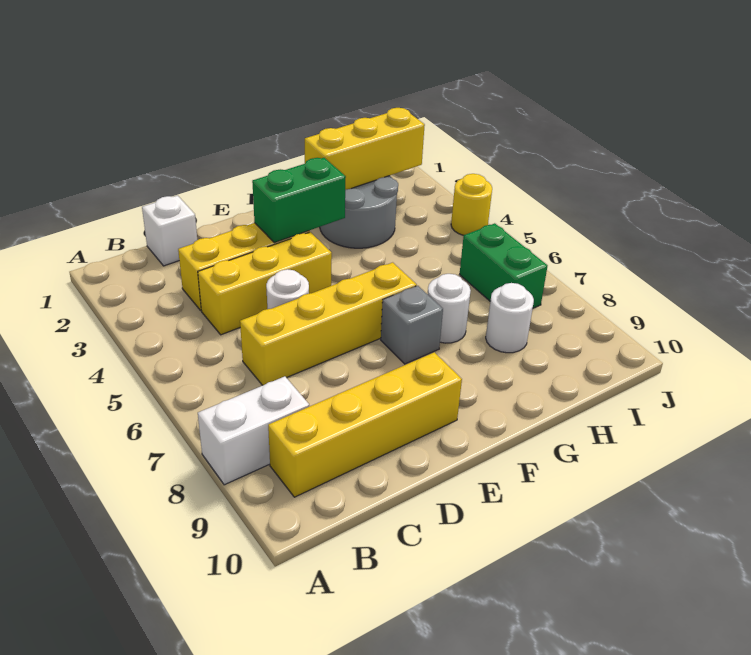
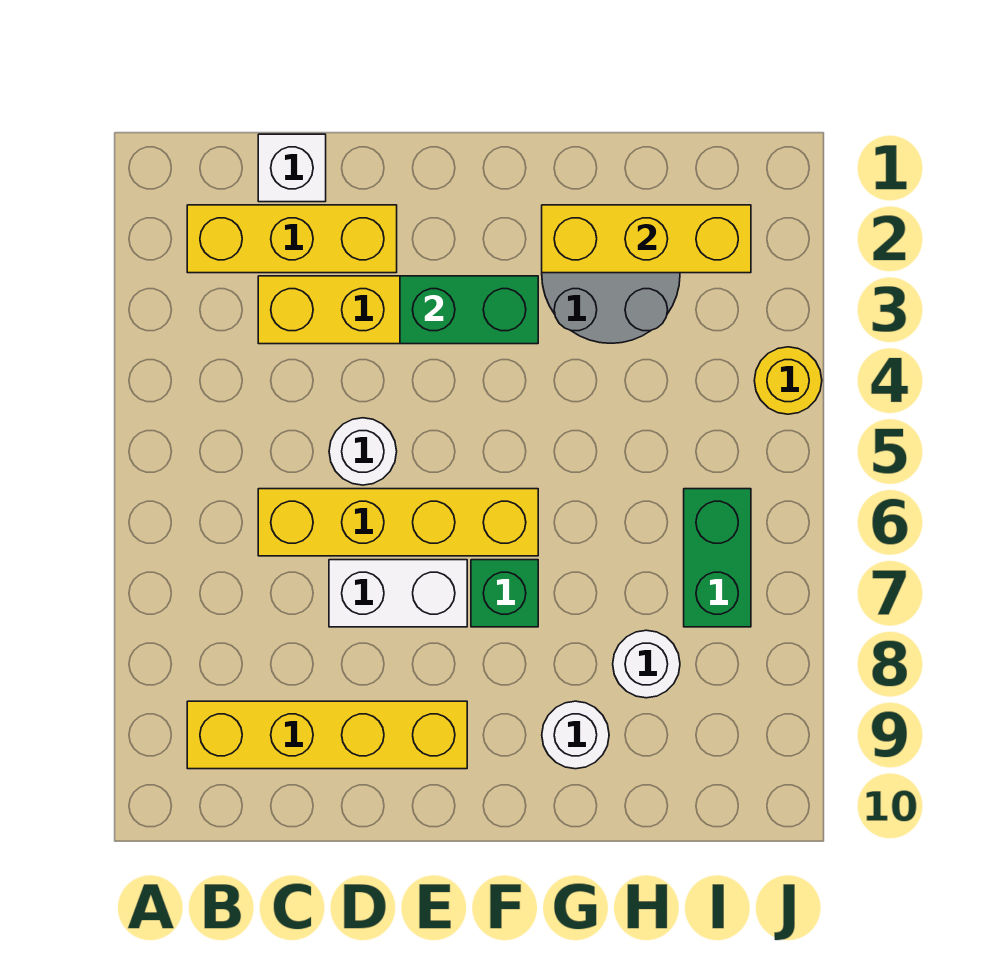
white 1x2 brick [198,376,309,485] -> white 1x2 brick moved to [329,560,467,627]
yellow 1x3 brick [198,232,332,335] -> yellow 1x3 brick moved to [187,205,397,273]
grey 1x1 brick [381,286,443,364] -> green 1x1 brick [471,560,538,627]
white 1x1 round brick [428,274,471,343] -> white 1x1 round brick moved to [542,701,609,769]

